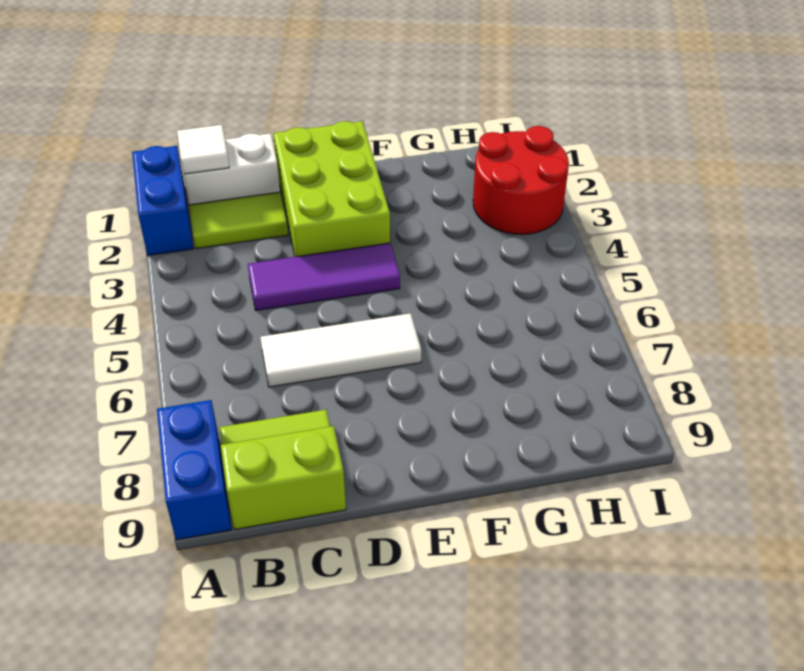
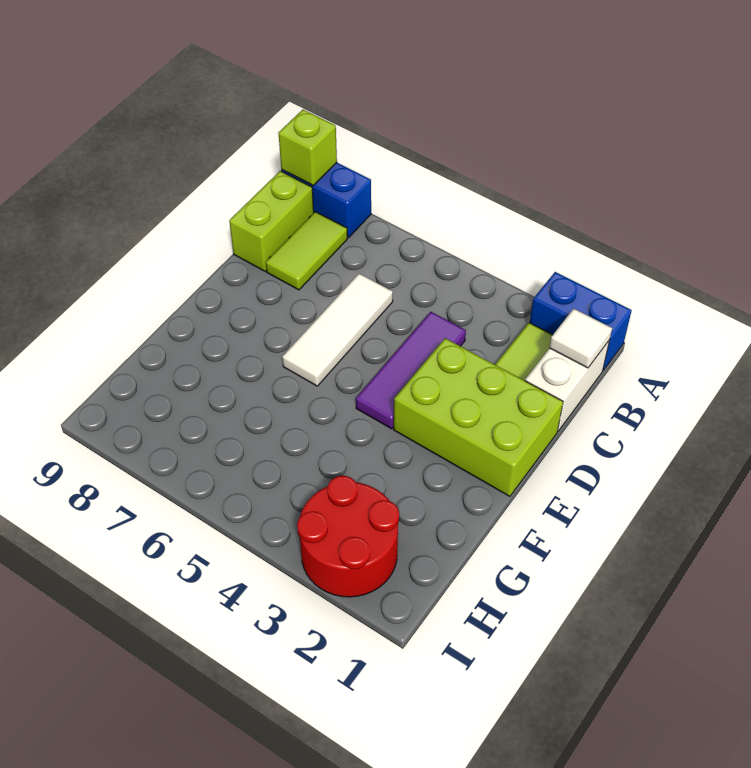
none -> lime 1x1 brick [278,110,337,185]

